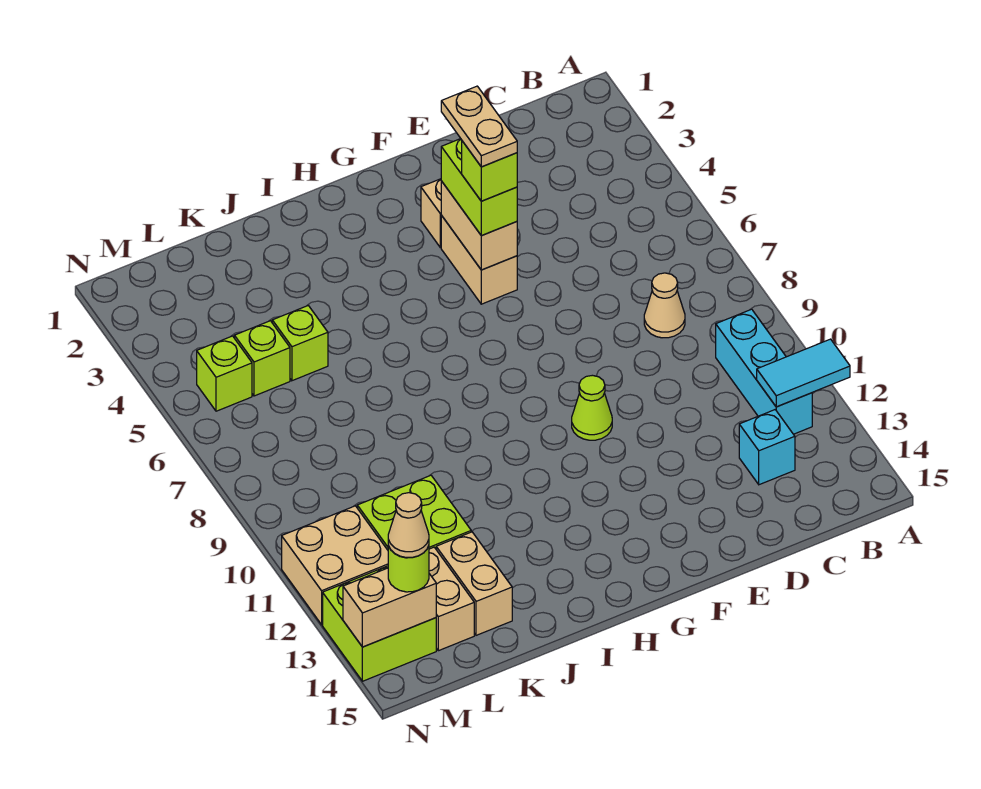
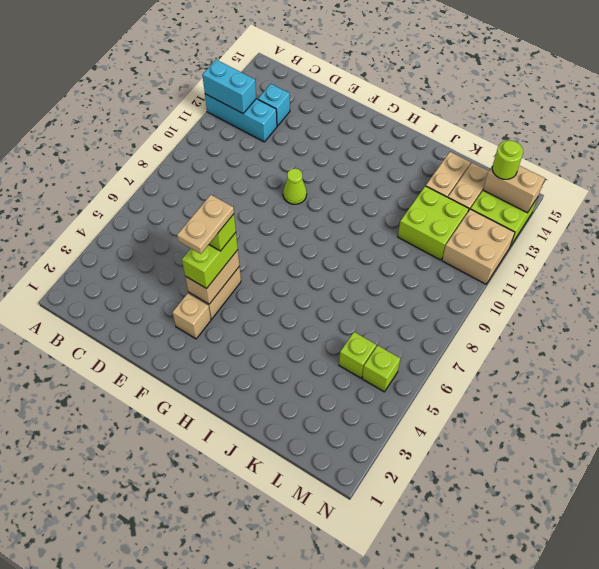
cyan 1x2 tile [757,339,850,407] -> cyan 1x2 brick [202,60,256,113]
cyan 1x3 brick [716,309,812,434] -> cyan 1x3 brick turned to [205,94,277,142]
tan 1x1 cone [644,273,685,338] -> none
lime 1x1 brick [272,306,328,381] -> none
tan 1x1 cone [388,493,429,558] -> none

